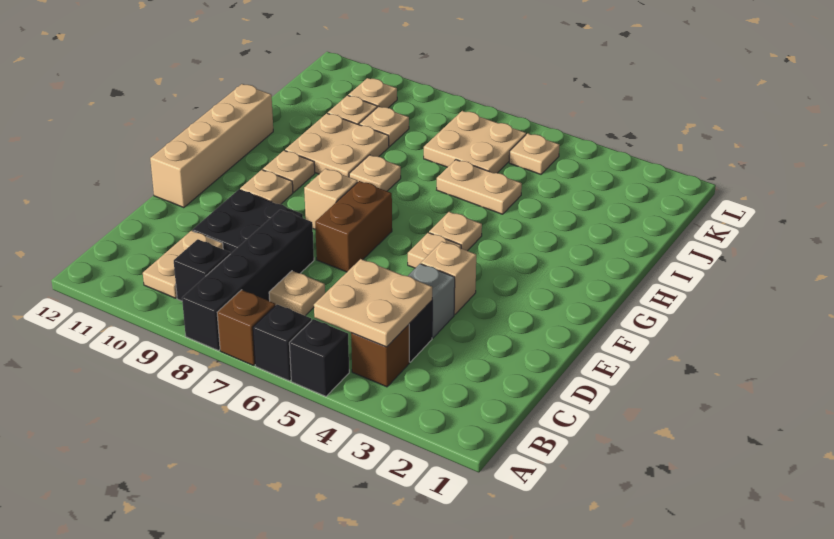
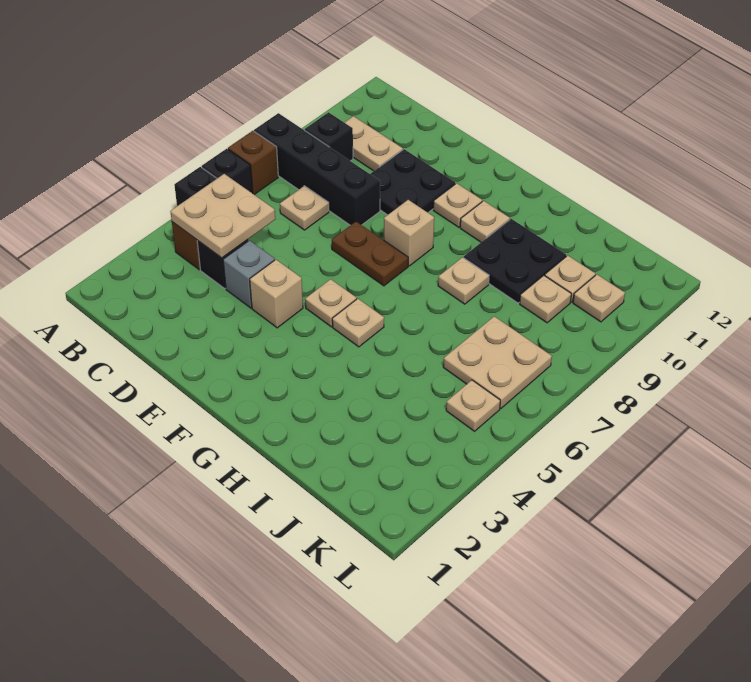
brown 1x2 brick [315,181,392,272] -> brown 1x2 plate [332,222,408,286]
tan 1x4 brick [150,84,273,208] -> none
tan 2x2 plate [285,113,389,177] -> black 2x2 plate [464,219,566,303]
tan 1x2 plate [437,160,522,214] -> none

